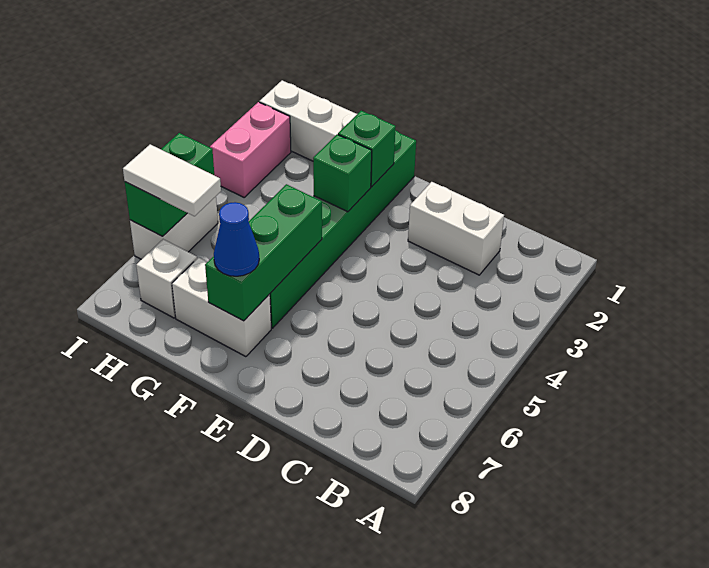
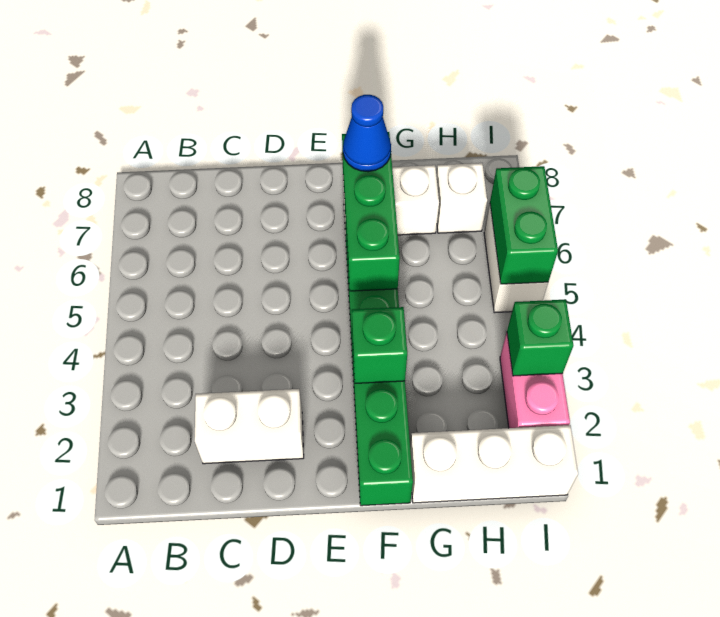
green 1x1 brick [338,111,396,187] -> green 1x1 brick moved to [507,300,573,376]
white 1x2 tile [123,144,221,216] -> none

